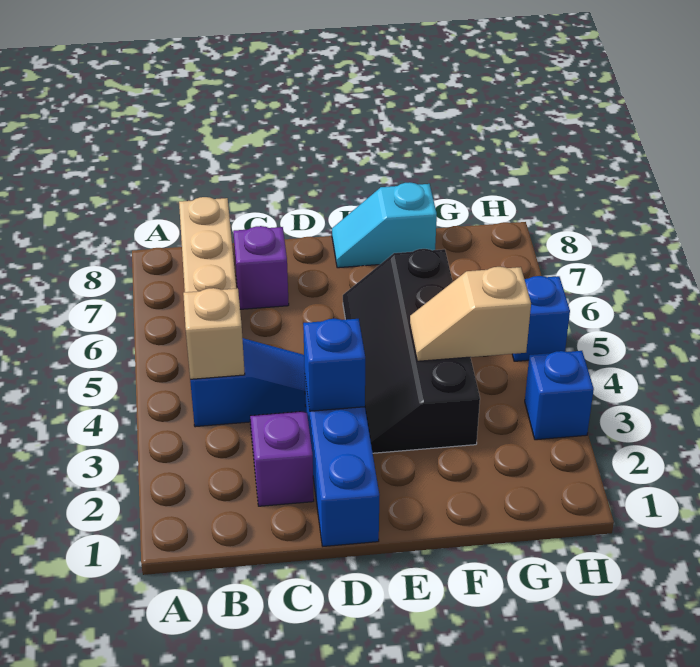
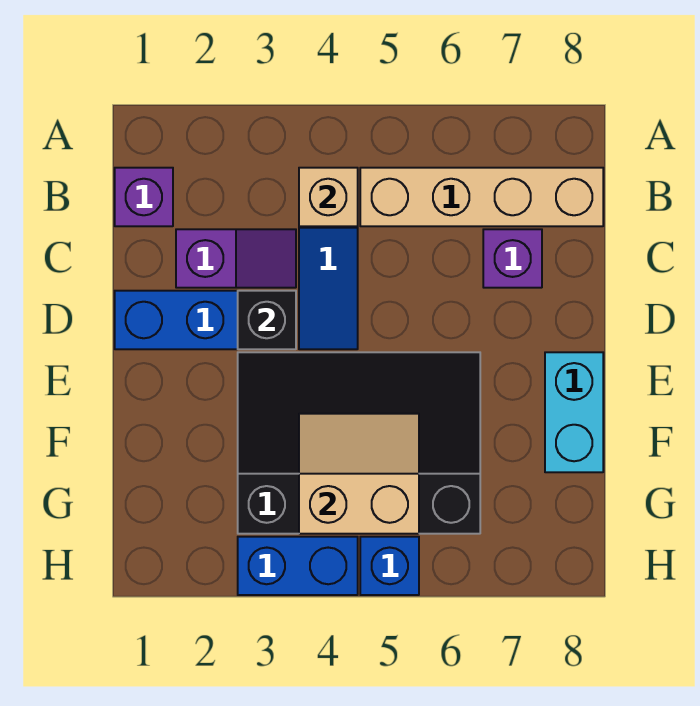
none -> purple 1x1 brick [115,168,173,226]
blue 1x1 brick [303,319,365,411] -> black 1x1 brick [238,291,296,349]
black 2x4 slope [343,249,480,453] -> black 3x4 slope [238,352,480,534]
cyan 1x2 slope [332,182,437,268] -> cyan 1x2 brick [545,352,603,472]
tan 1x2 slope [410,267,531,361] -> tan 2x2 slope [299,414,419,534]
blue 1x1 brick [525,351,594,440] -> blue 1x2 brick [238,537,358,595]

